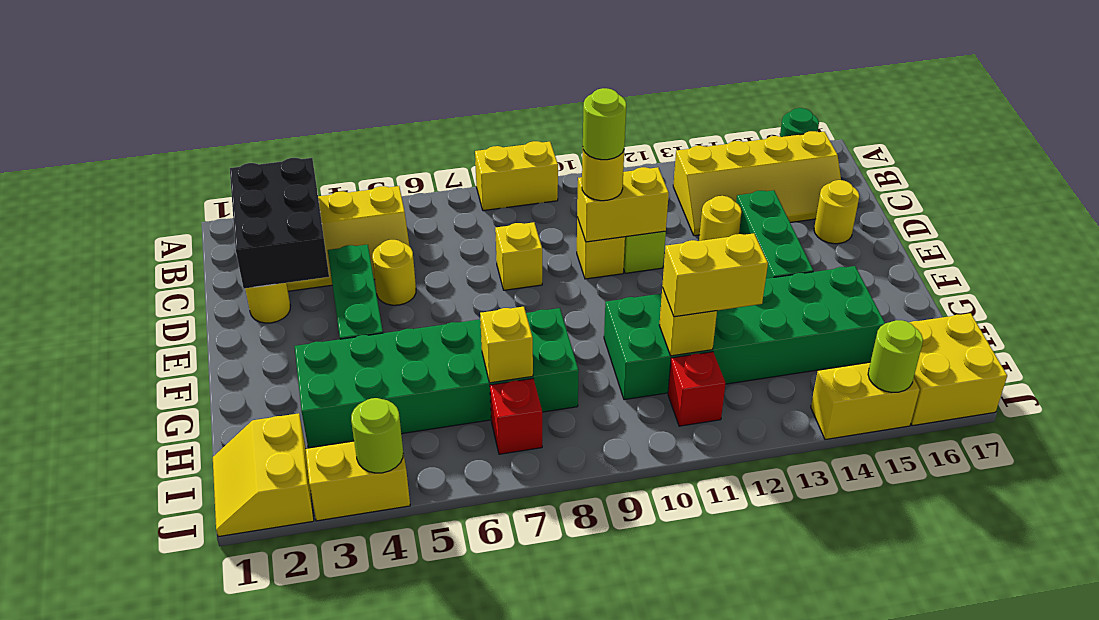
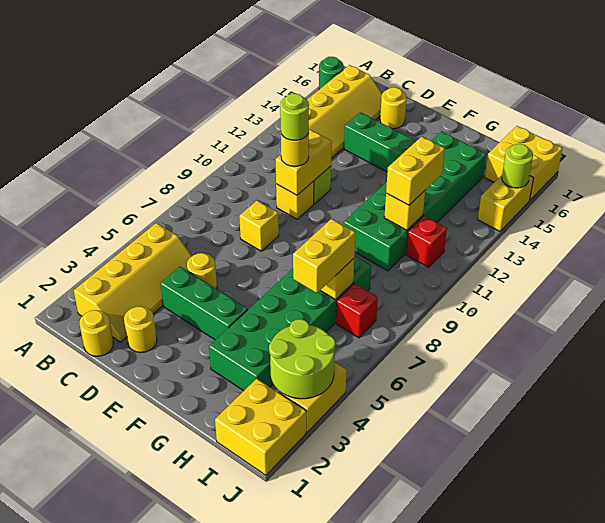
yellow 1x2 brick [475,141,558,211] -> yellow 1x2 brick moved to [293,219,355,293]
black 2x3 brick [230,158,329,288] -> none
yellow 1x1 round brick [699,196,742,241] -> yellow 1x1 round brick moved to [80,310,113,356]
yellow 2x2 slope [213,413,314,537] -> yellow 2x2 brick [215,379,306,475]
lime 1x1 round brick [351,398,403,473] -> lime 2x2 round brick [269,319,336,399]

